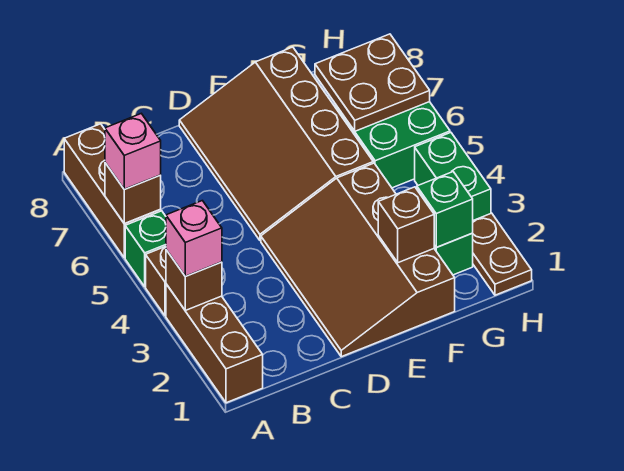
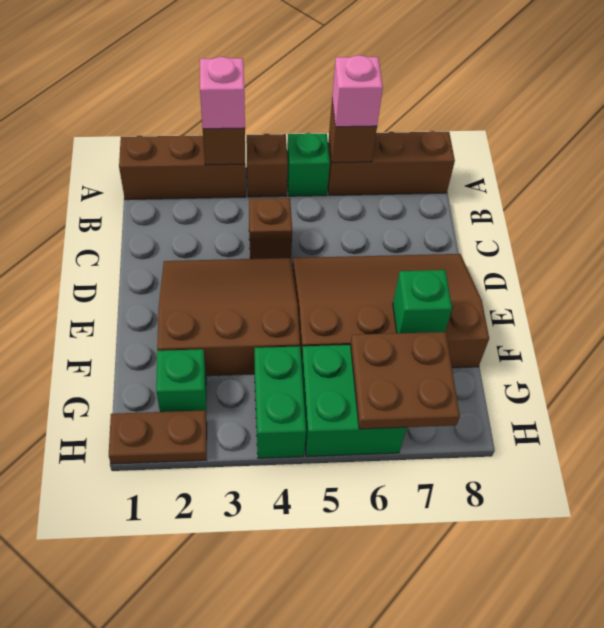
brown 3x4 slope [261,163,455,357] -> brown 3x3 slope [157,258,300,376]
brown 1x1 brick [378,187,434,263] -> brown 1x1 brick moved to [249,198,292,259]
green 1x1 brick [417,172,473,247] -> green 1x1 brick moved to [393,270,452,333]
green 1x2 brick [415,133,491,220] -> green 1x2 brick turned to [255,346,306,458]

